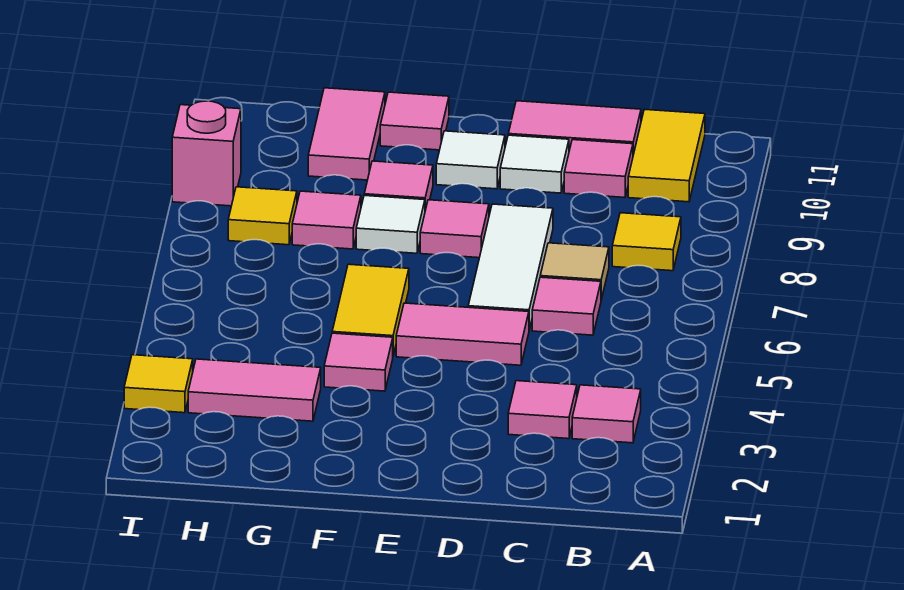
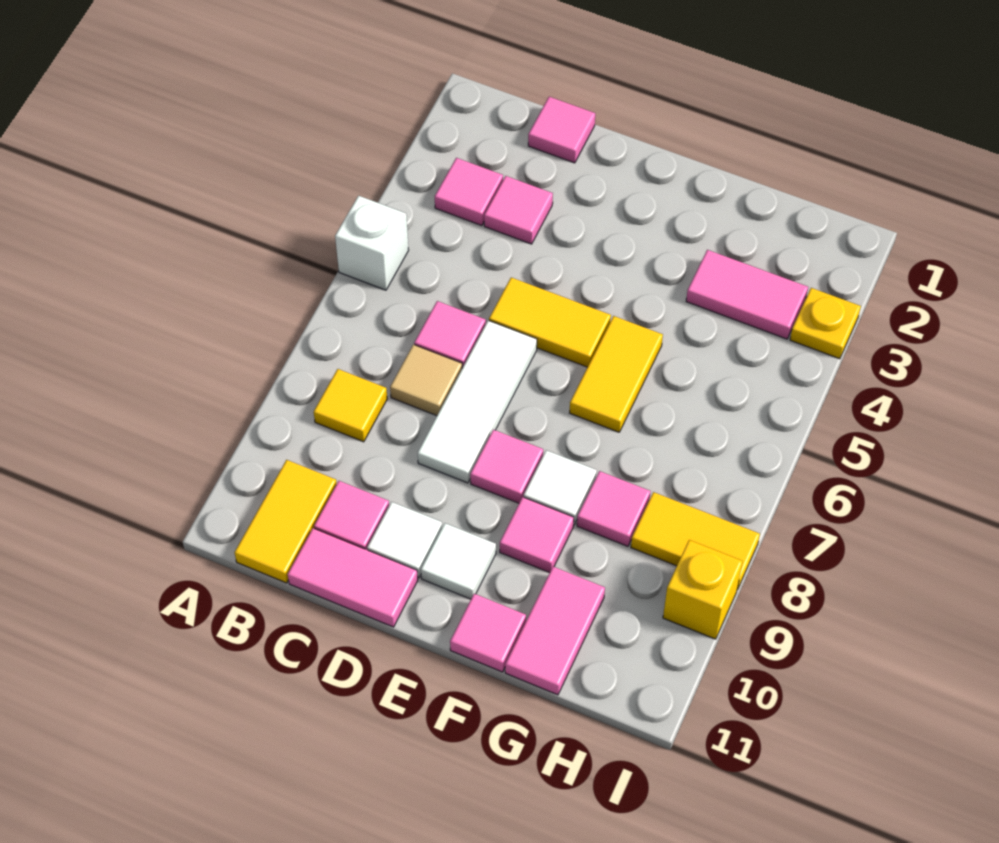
none -> white 1x1 brick [335,196,409,290]
pink 1x2 tile [396,303,529,365] -> yellow 1x2 tile [489,278,611,367]
pink 1x1 tile [324,333,393,391] -> pink 1x1 tile moved to [528,97,595,163]
yellow 1x1 tile [228,187,297,245] -> yellow 1x2 tile [631,492,760,590]
yellow 1x1 tile [124,355,193,413] -> yellow 1x1 plate [790,288,861,359]
pink 1x1 brick [172,101,241,206] -> yellow 1x1 brick [663,540,743,639]

